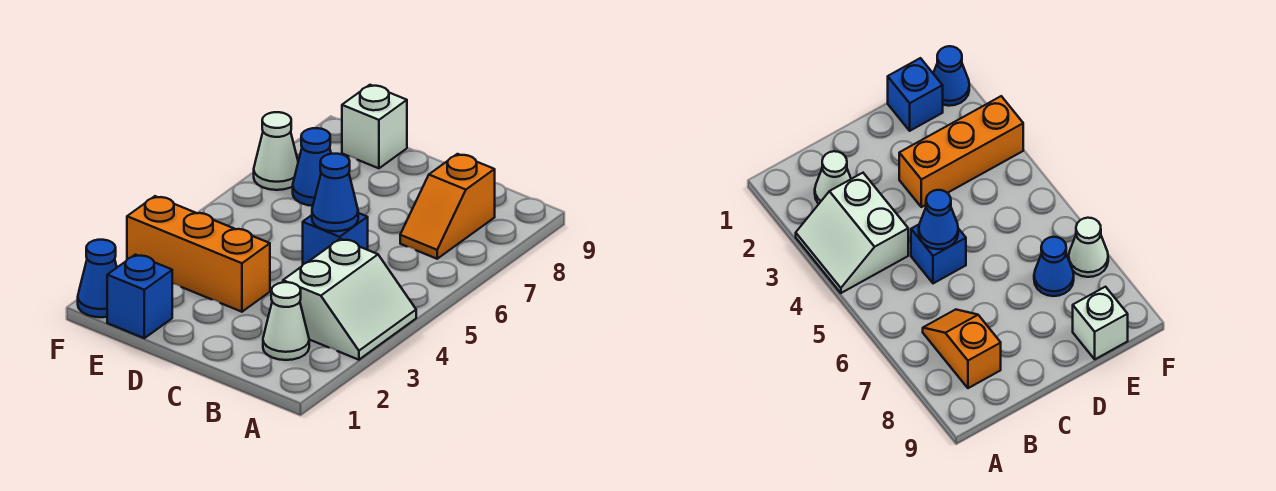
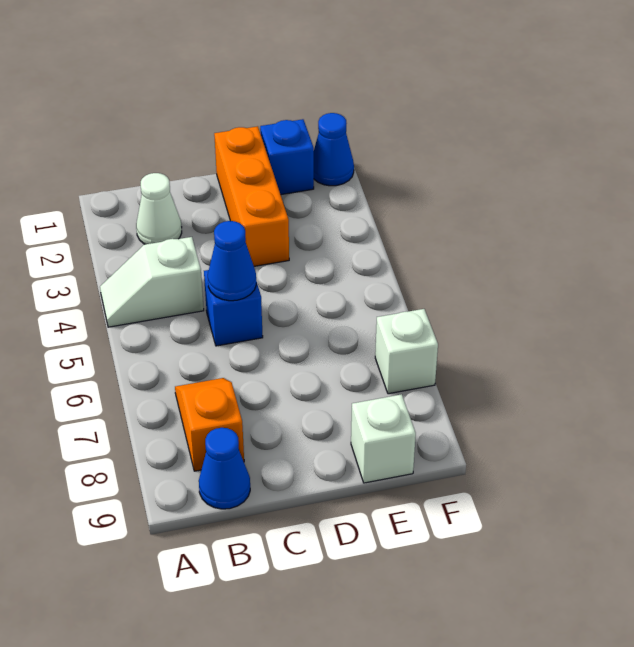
white 2x2 slope [283,239,416,360] -> white 1x2 slope [100,237,204,327]
orange 1x3 brick [127,196,270,312] -> orange 1x3 brick turned to [214,126,289,266]
blue 1x1 cone [293,128,331,206] -> blue 1x1 cone moved to [199,428,250,509]
white 1x1 cone [254,112,298,190] -> white 1x1 brick [375,309,438,394]

